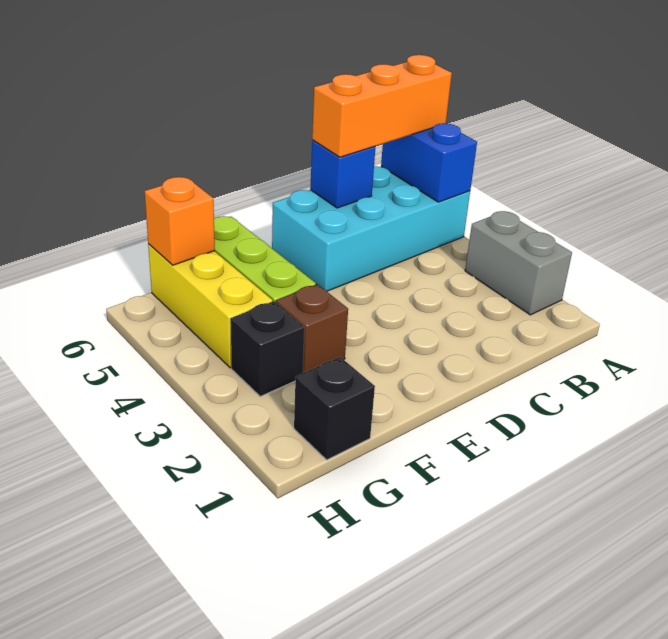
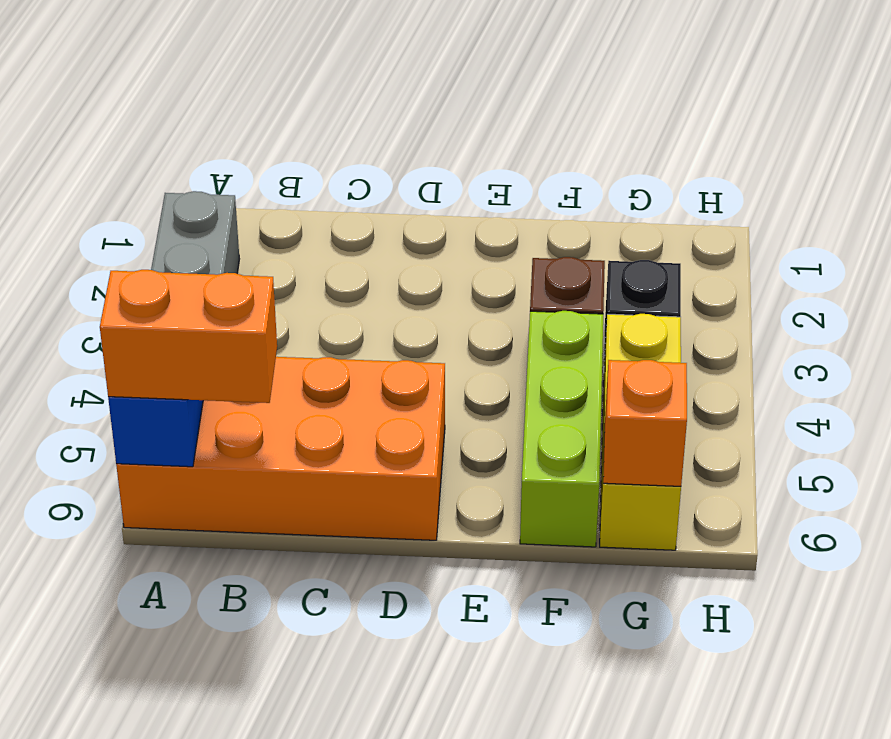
cyan 2x4 brick [272,166,470,291] -> orange 2x4 brick [116,357,445,540]
orange 1x3 brick [312,55,452,157] -> orange 1x2 brick [100,270,277,403]
blue 1x1 brick [310,140,375,208] -> none
black 1x1 brick [294,357,375,460] -> none

